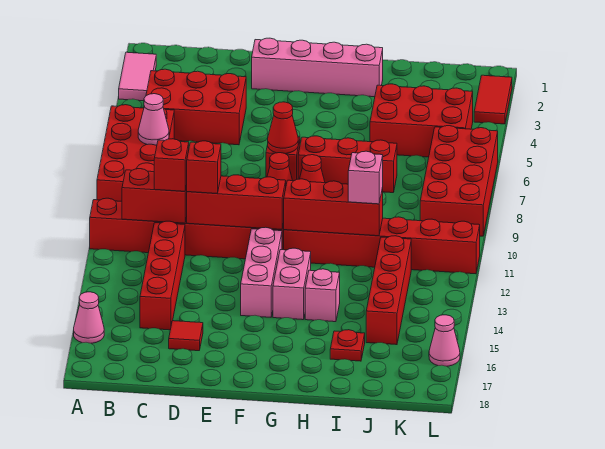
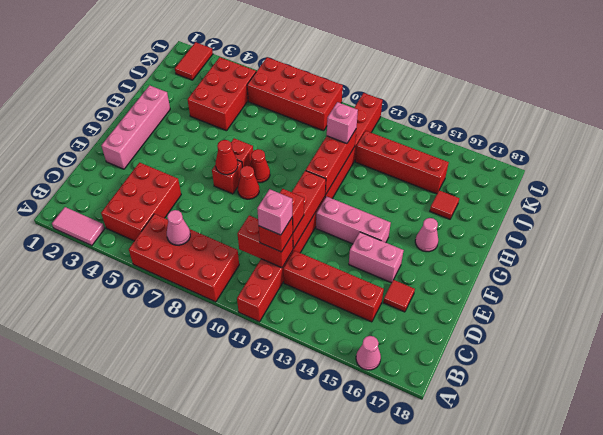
red 1x2 brick [122,169,187,223] -> red 1x2 brick turned to [237,216,293,268]
red 1x3 brick [298,136,397,193] -> red 1x1 brick [231,138,253,167]
pink 1x2 brick [273,248,311,320] -> pink 1x2 brick moved to [349,232,404,283]
pink 1x1 brick [305,269,340,322] -> pink 1x1 brick moved to [257,189,292,235]
red 1x1 plate [330,330,365,361] -> red 1x1 tile [430,190,459,219]
red 1x2 tile [474,75,512,124] -> red 1x2 tile turned to [175,42,213,80]
pink 1x1 cone [429,315,460,366] -> pink 1x1 cone moved to [415,218,438,252]

